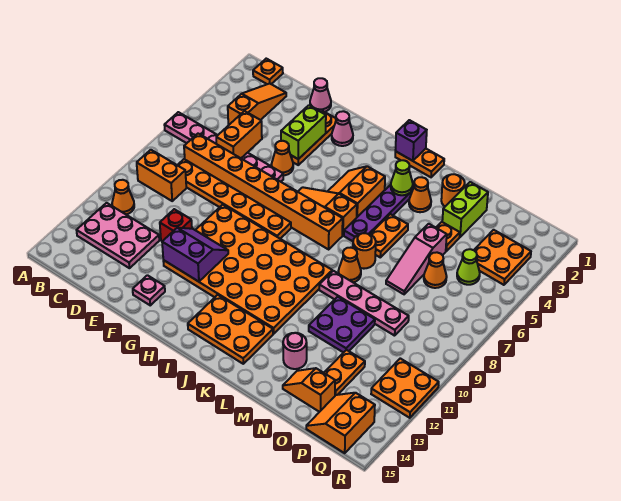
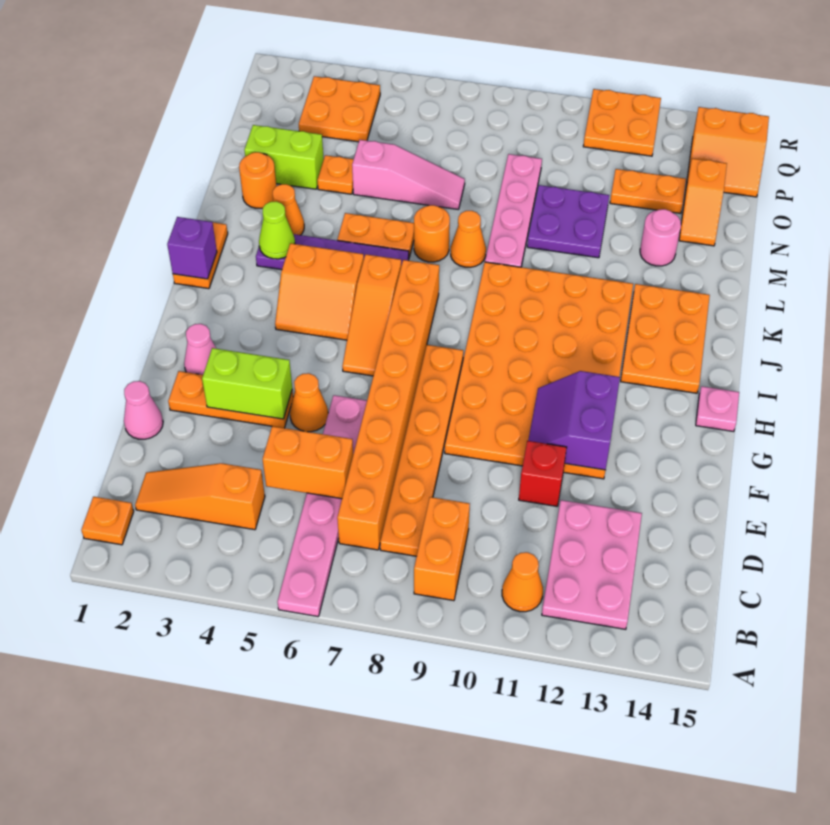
pink 1x1 plate [133,275,165,305] -> pink 1x1 plate moved to [696,386,739,432]
orange 1x1 cone [424,252,447,288] -> none
lime 1x1 cone [457,249,480,285] -> none

